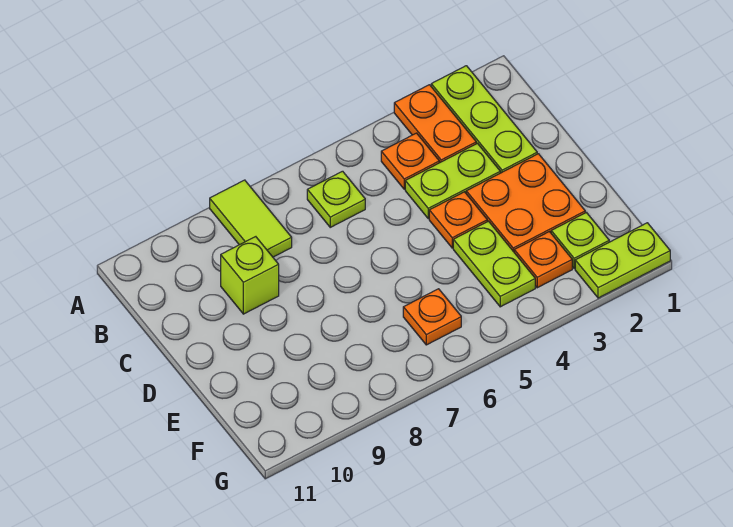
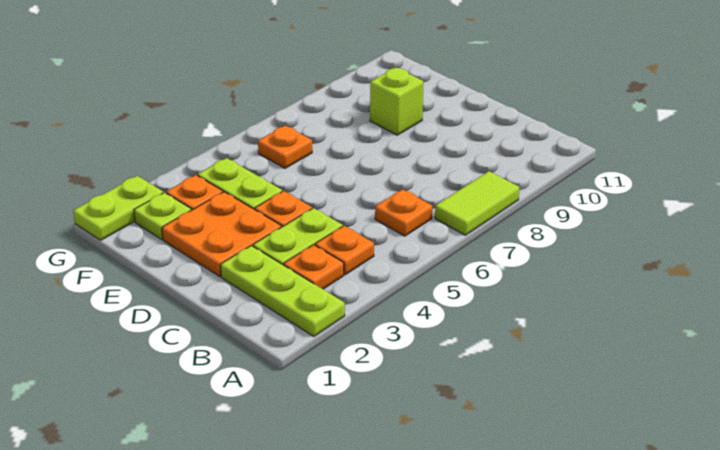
orange 1x2 plate [394,85,476,163] -> orange 1x1 plate [284,245,344,289]
lime 1x2 tile [210,180,292,257] -> lime 1x2 tile turned to [435,171,519,235]
lime 1x1 plate [307,171,365,227] -> orange 1x1 plate [375,189,432,236]
lime 1x1 brick [221,237,279,314] -> lime 1x1 brick moved to [370,68,423,135]

